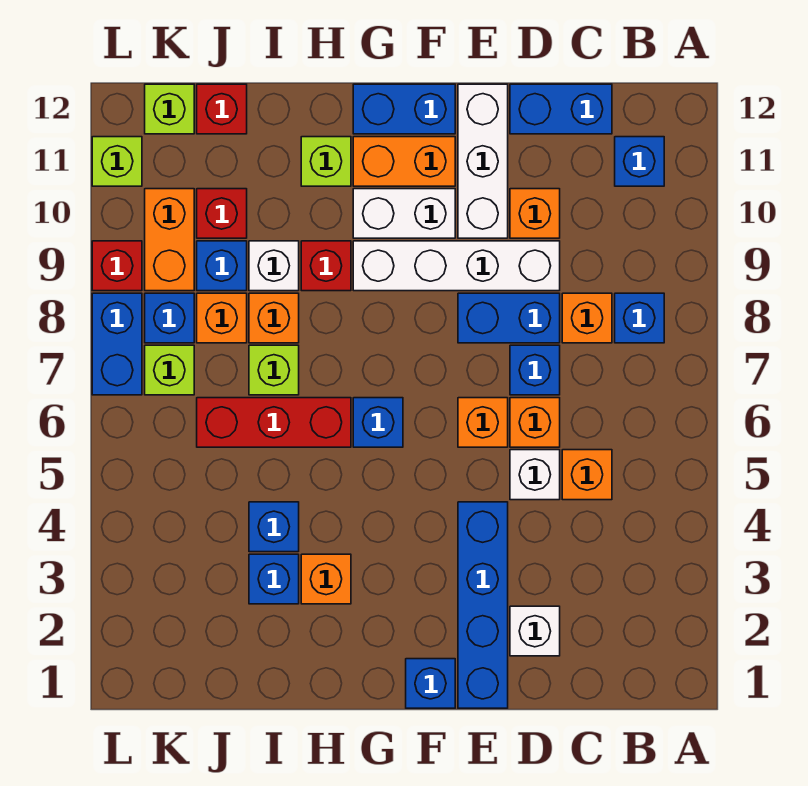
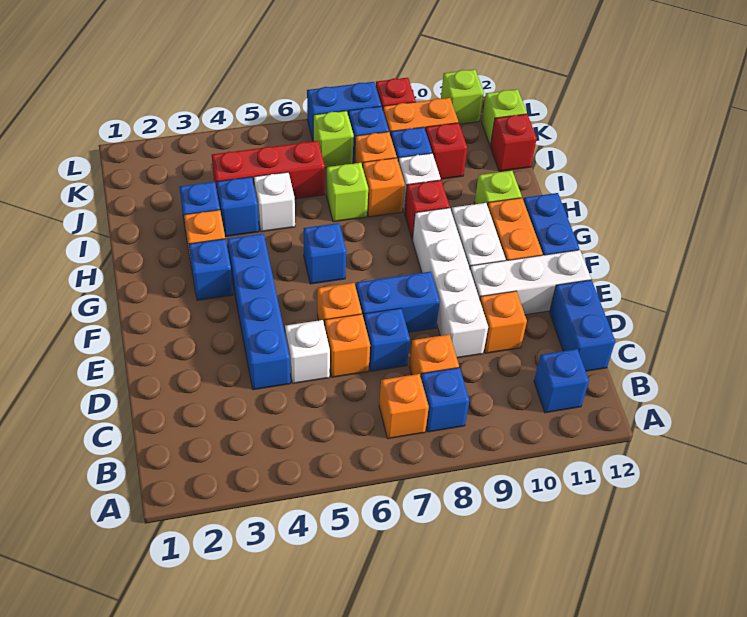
orange 1x1 brick [562,450,612,500] -> orange 1x1 brick moved to [379,374,429,439]
white 1x1 brick [510,606,560,656] -> white 1x1 brick moved to [254,172,295,232]
blue 1x2 brick [458,293,560,343] -> blue 1x2 brick turned to [356,272,440,332]
blue 1x4 brick [458,502,508,708] -> blue 1x4 brick turned to [227,234,290,390]
blue 1x1 brick [406,659,455,708] -> blue 1x1 brick moved to [189,239,233,300]
red 1x3 brick [197,398,351,447] -> red 1x3 brick turned to [212,141,325,199]

